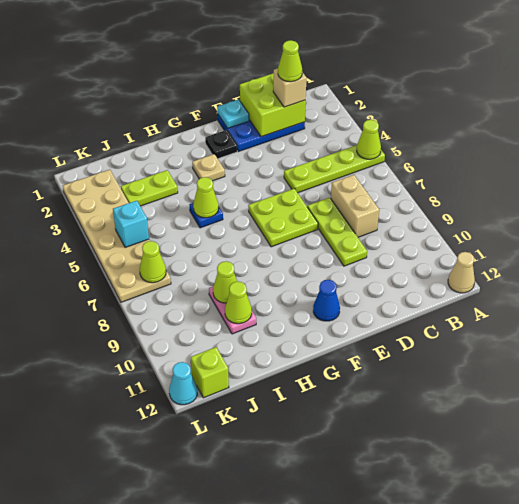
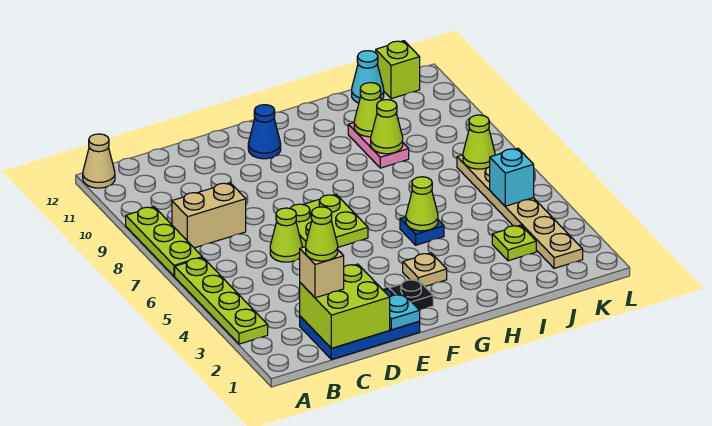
lime 1x4 plate [284,145,385,193] -> lime 1x4 plate turned to [175,258,268,344]
lime 1x1 cone [357,120,381,159] -> lime 1x1 cone moved to [270,208,302,262]
tan 1x2 brick [331,175,379,237] -> tan 1x2 brick turned to [172,183,246,248]
lime 1x3 plate [307,197,367,266] -> lime 1x3 plate moved to [126,207,202,276]
lime 1x2 plate [121,170,178,206] -> lime 1x1 plate [492,225,536,261]
tan 2x6 plate [63,170,171,302] -> tan 1x6 plate [457,155,583,268]
cyan 1x1 cone [169,362,197,405] -> cyan 1x1 cone moved to [352,51,384,103]

